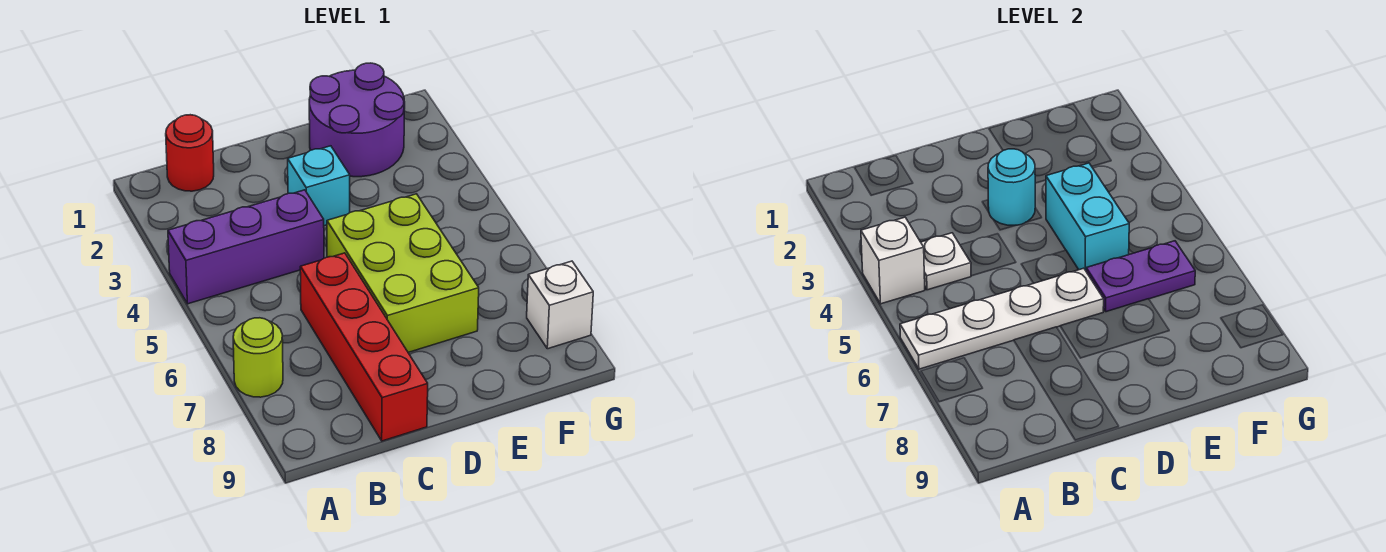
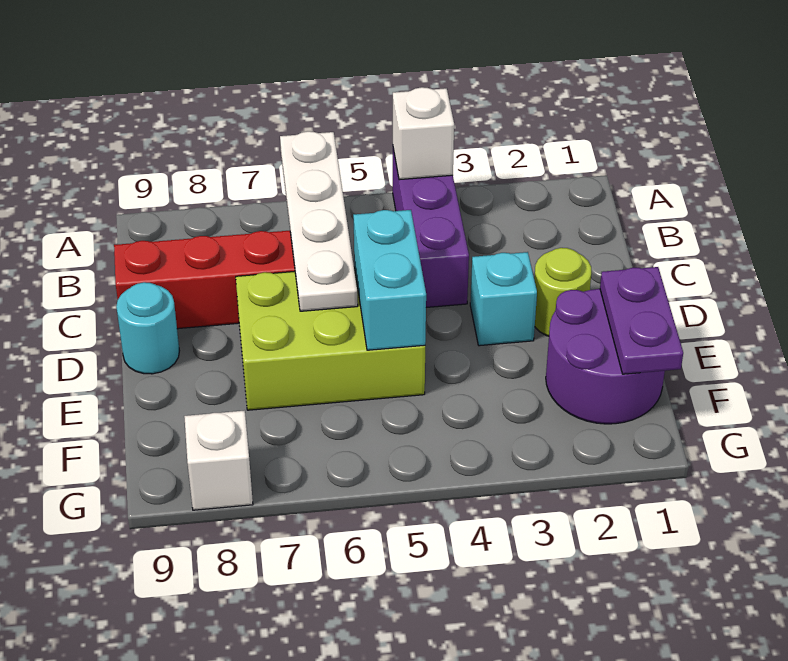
lime 1x1 round brick [233,318,283,397] -> lime 1x1 round brick moved to [534,248,591,336]
red 1x1 round brick [166,115,214,191] -> none
white 1x1 plate [921,233,971,290] -> none
cyan 1x1 round brick [988,149,1035,225] -> cyan 1x1 round brick moved to [116,282,179,374]
cyan 1x2 brick [1046,163,1129,271] -> cyan 1x2 brick turned to [353,210,426,350]
purple 1x2 plate [1086,241,1195,312] -> purple 1x2 plate moved to [600,267,683,374]

